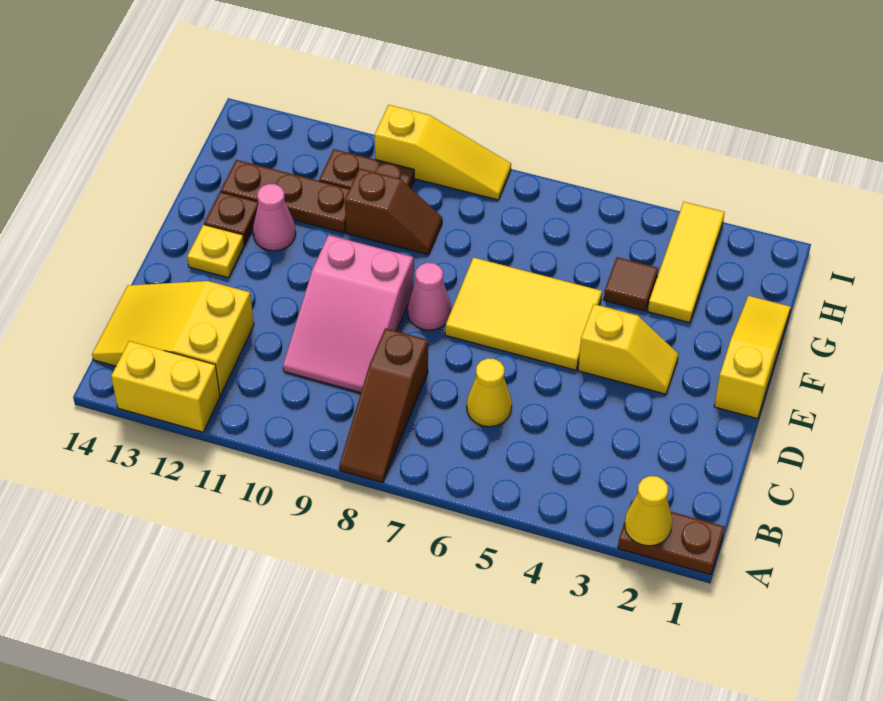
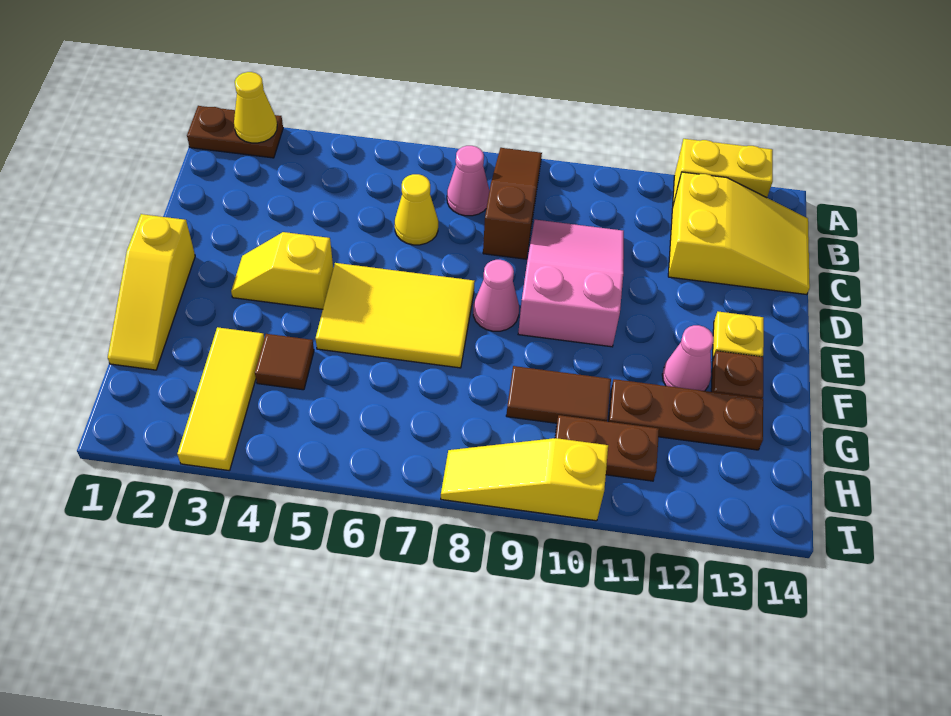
none -> pink 1x1 cone [447,146,490,216]
brown 1x2 slope [345,168,442,255] -> brown 1x2 tile [506,366,611,423]

